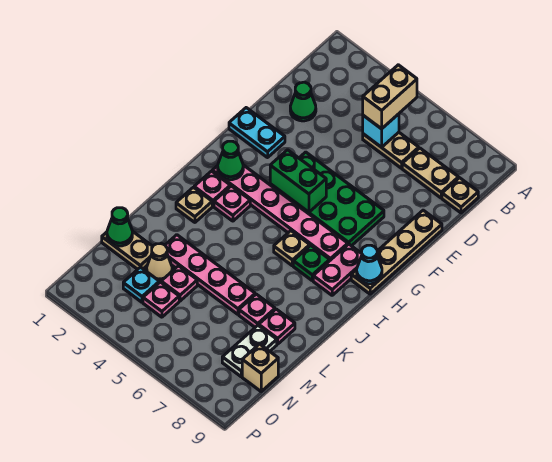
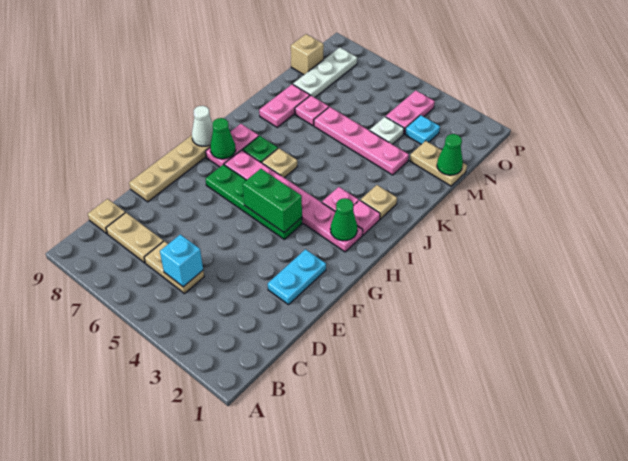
tan 1x2 brick [363,65,417,129] -> none
green 1x1 cone [290,82,316,121] -> green 1x1 cone moved to [210,118,236,159]
cyan 1x2 plate [229,108,285,158] -> cyan 1x2 plate turned to [268,249,326,305]
green 2x4 plate [270,152,384,246] -> green 1x4 plate [206,164,302,239]
cyan 1x1 cone [357,245,382,284] -> white 1x1 cone [192,106,213,146]
pink 1x1 plate [259,309,295,344] -> pink 1x2 plate [259,84,310,127]
tan 1x1 cone [147,244,172,282] -> none
pink 1x1 plate [161,266,197,301] -> white 1x1 plate [370,117,404,145]
white 1x2 plate [222,325,277,377] -> white 1x3 plate [293,47,357,98]
pink 1x1 plate [143,282,179,317] -> pink 1x2 plate [386,90,435,134]

